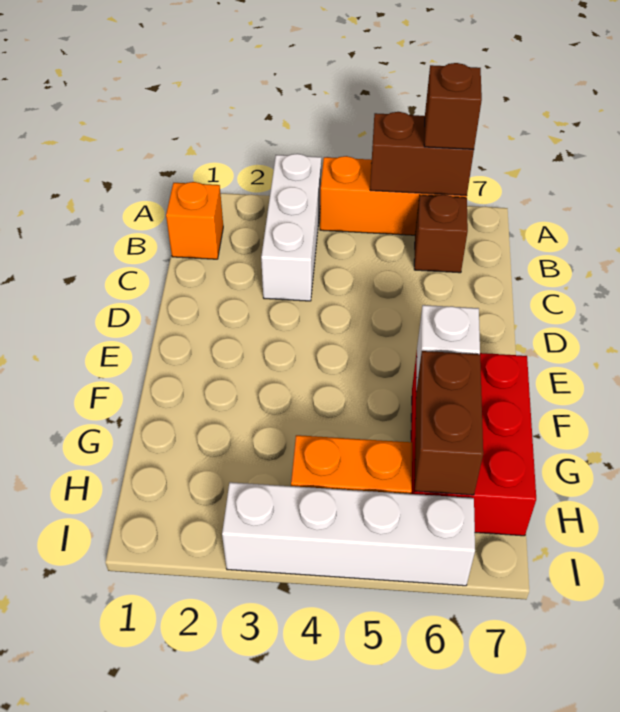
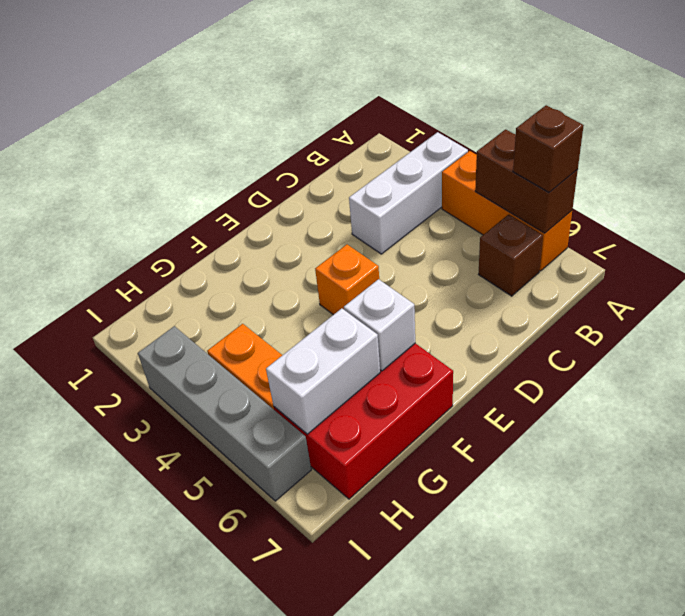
orange 1x1 brick [166,182,223,259] -> orange 1x1 brick moved to [315,245,379,315]
brown 1x2 brick [415,351,483,495] -> white 1x2 brick [266,308,380,434]
white 1x4 brick [222,482,475,586] -> grey 1x4 brick [138,326,311,501]

